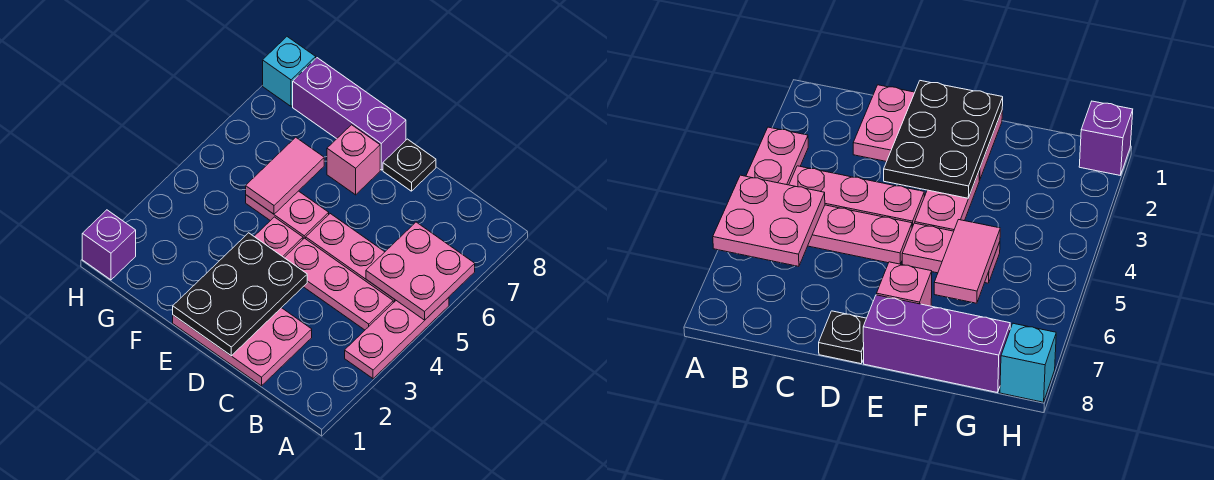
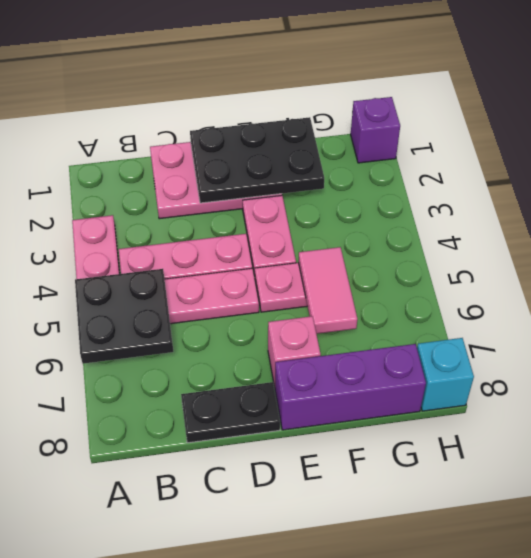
pink 2x2 plate [366,222,475,320] -> black 2x2 plate [75,269,173,364]
black 2x3 plate [173,233,307,356] -> black 2x3 plate turned to [190,117,324,203]
black 1x1 plate [383,139,436,191] -> black 1x2 plate [181,382,280,443]

